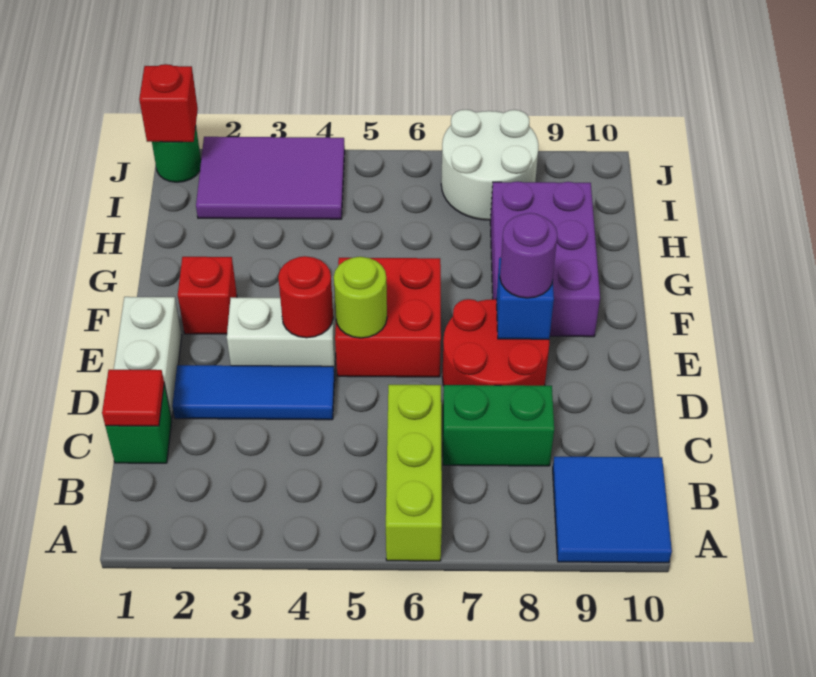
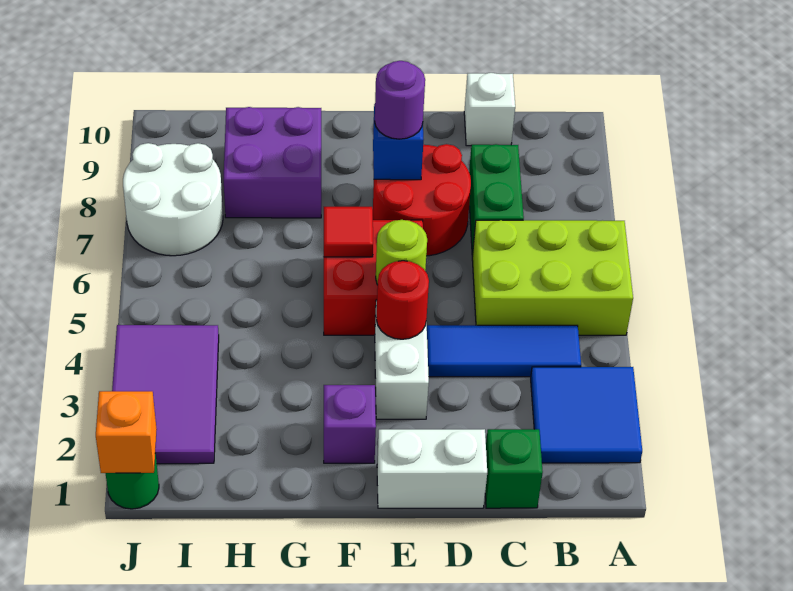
lime 1x3 brick [386,385,442,561] -> lime 2x3 brick [472,220,633,335]
blue 2x2 tile [553,457,672,563] -> blue 2x2 tile moved to [531,367,642,463]
red 1x1 tile [102,370,164,426] -> red 1x1 tile moved to [324,207,373,257]
none -> white 1x1 brick [464,73,515,146]
blue 1x3 tile [172,365,335,420] -> blue 1x3 tile turned to [427,325,581,377]
red 1x1 brick [178,257,237,334] -> purple 1x1 brick [324,385,376,463]
purple 2x3 brick [490,181,600,337] -> purple 2x2 brick [223,107,321,218]
red 1x1 brick [139,64,198,142] -> orange 1x1 brick [96,391,157,473]

